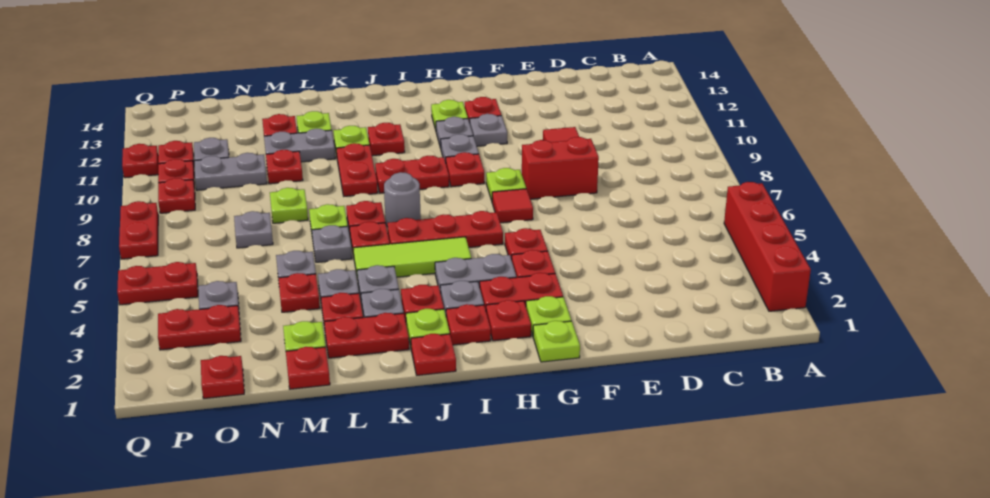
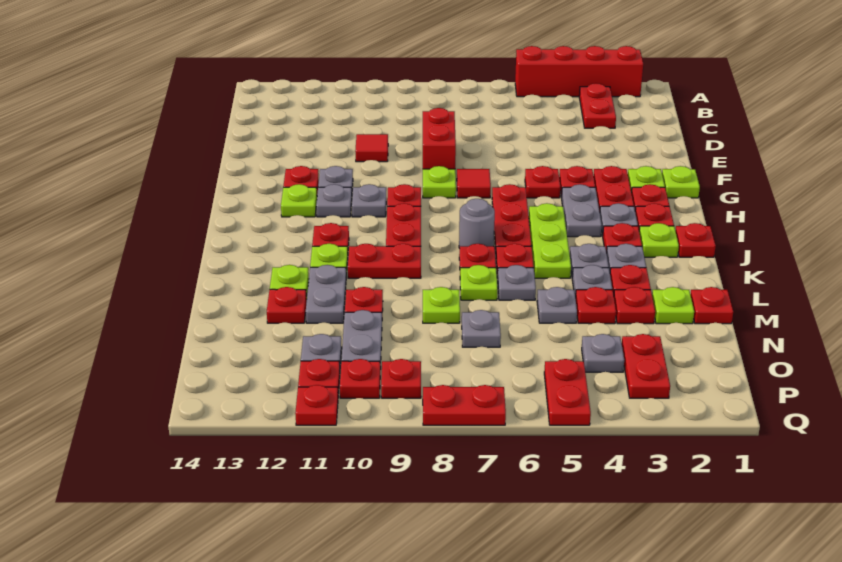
lime 1x3 tile [353,237,471,279] -> lime 1x3 plate [529,203,571,278]
red 1x2 plate [324,313,409,358] -> red 1x2 plate moved to [579,83,616,128]
red 1x1 plate [201,356,244,399] -> red 1x1 plate moved to [614,287,655,324]

